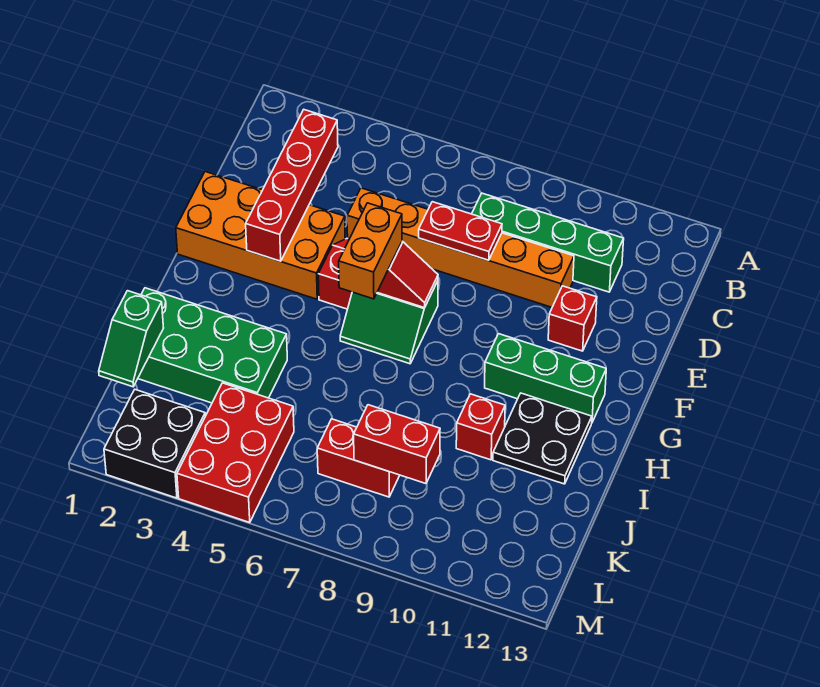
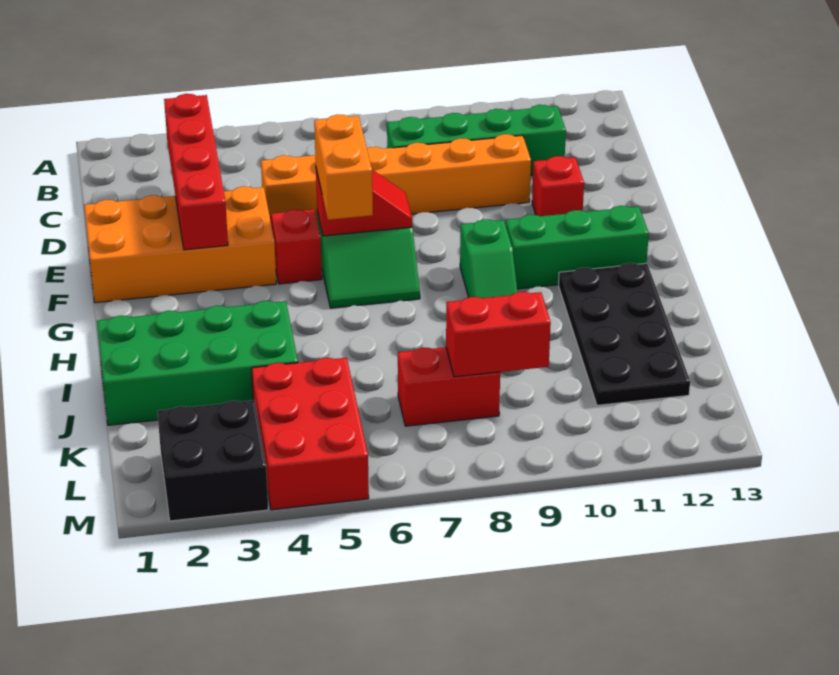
red 1x2 plate [419,202,502,260] -> none
black 2x2 plate [493,393,592,484] -> black 2x4 plate [559,263,690,405]
red 1x1 brick [456,394,505,460] -> none
green 1x2 slope [99,291,163,387] -> green 1x2 slope moved to [460,219,517,298]

